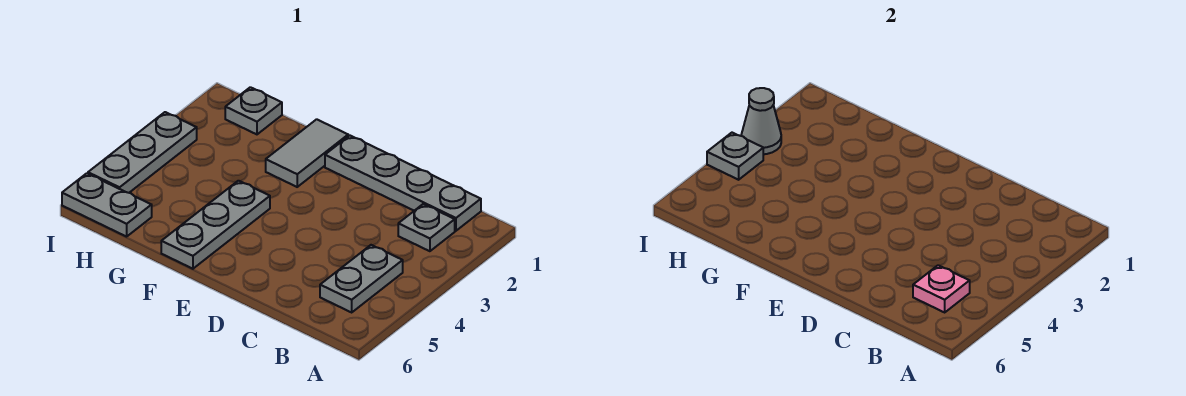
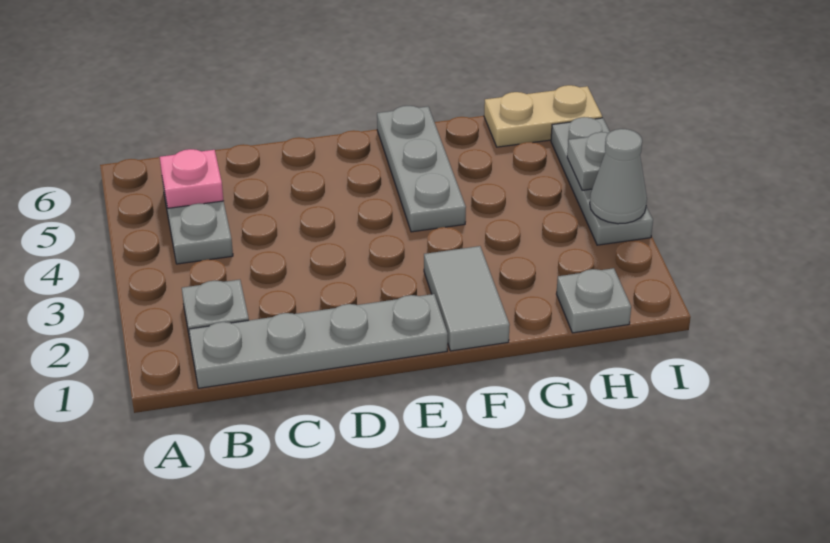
grey 1x2 plate [62,173,152,237] -> tan 1x2 plate [484,85,602,147]

